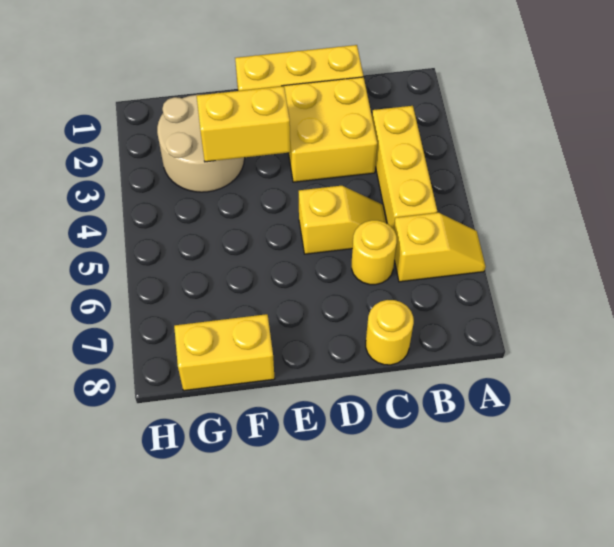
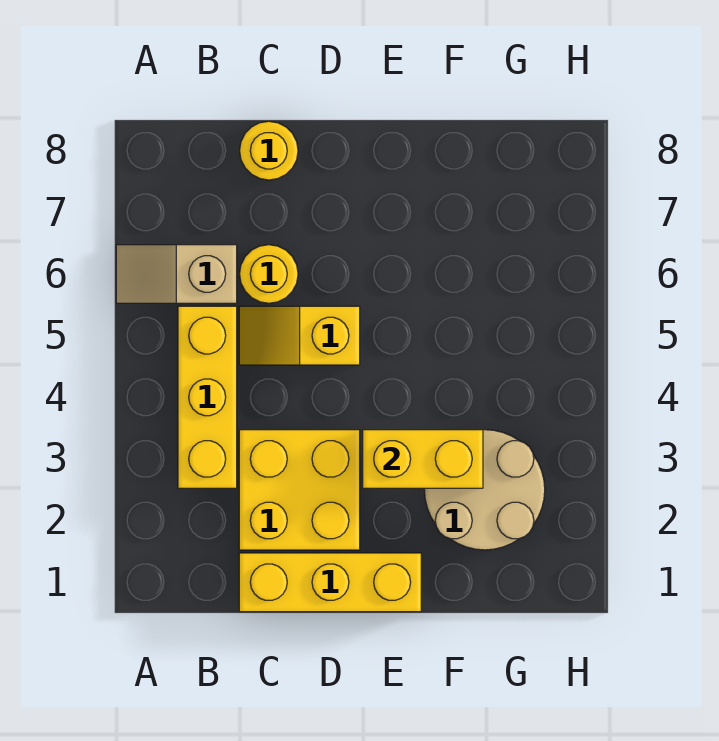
yellow 1x2 slope [394,213,486,282] -> tan 1x2 slope [116,245,237,303]
yellow 1x2 brick [174,314,275,391] -> none

